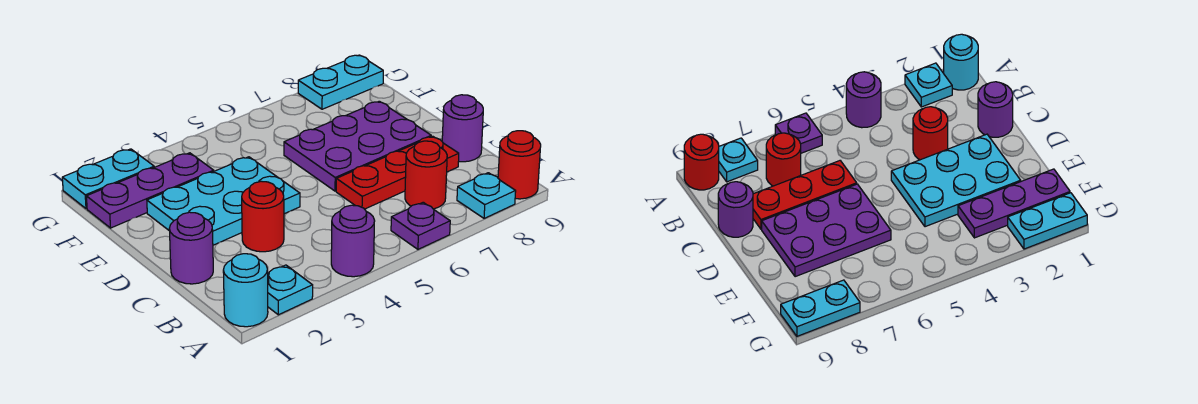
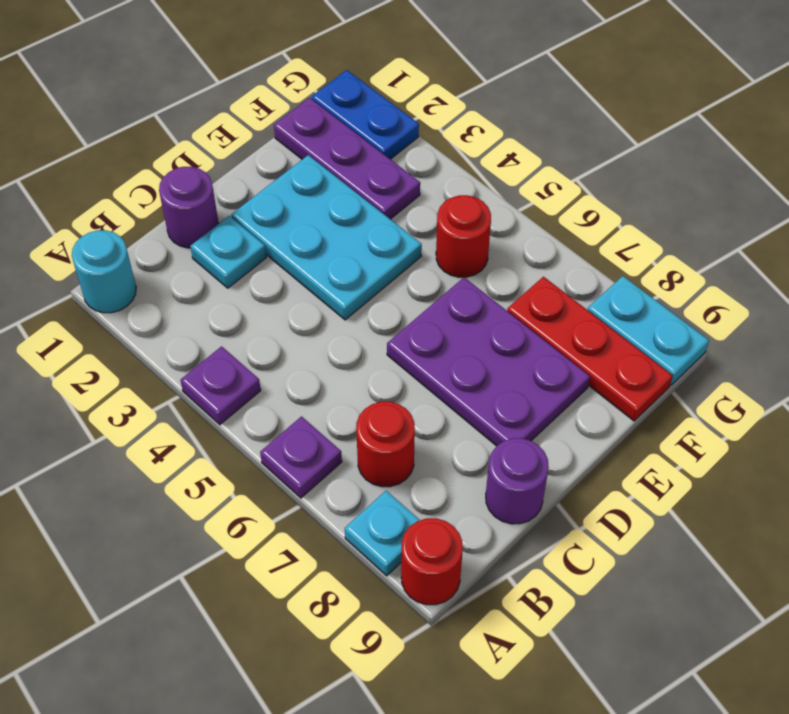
cyan 1x1 plate [268,265,313,315] -> cyan 1x1 plate moved to [190,216,266,288]
purple 1x1 round brick [331,205,374,277] -> purple 1x1 plate [180,346,261,425]
red 1x1 round brick [242,181,284,252] -> red 1x1 round brick moved to [436,195,491,277]
red 1x3 plate [336,136,459,209] -> red 1x3 plate moved to [507,277,673,421]
cyan 1x2 plate [62,149,154,209] -> blue 1x2 plate [312,70,419,159]

